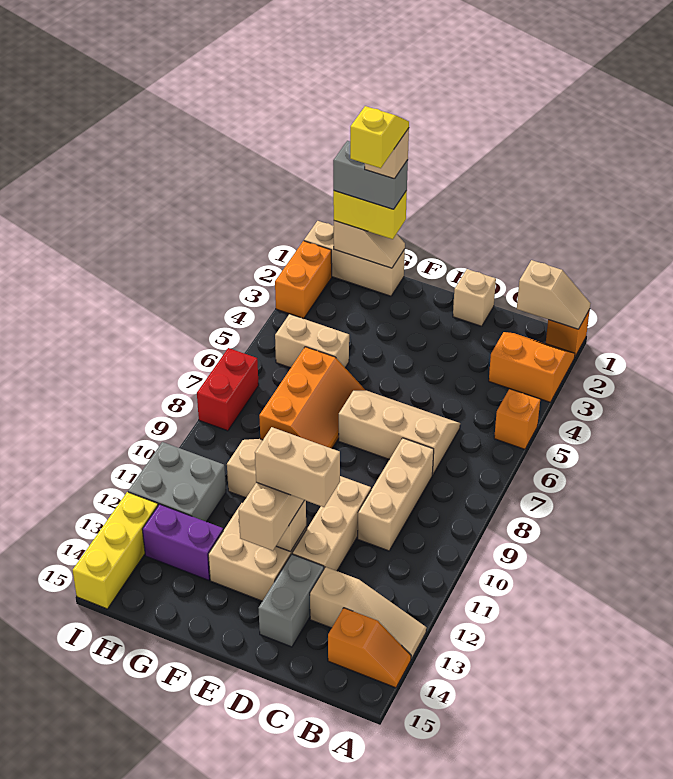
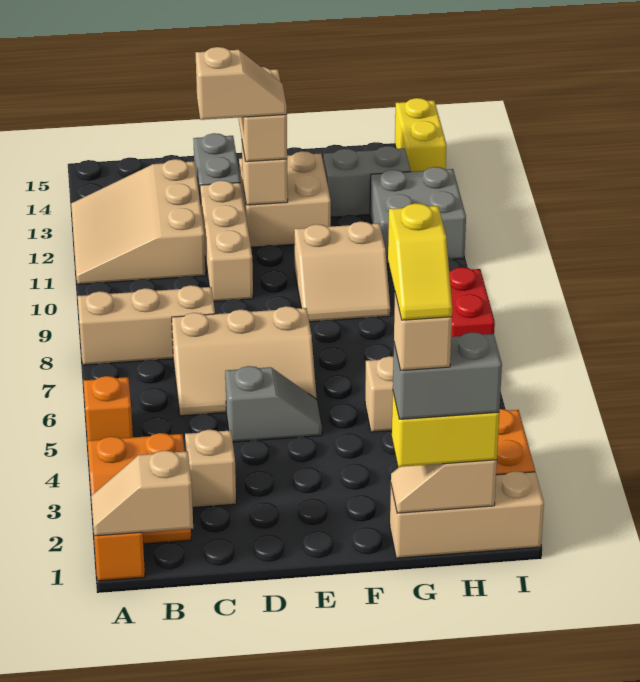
tan 1x3 slope [310,567,426,659] -> tan 3x3 slope [71,159,206,284]
orange 1x2 slope [328,608,411,688] -> none
tan 1x3 brick [358,438,434,551] -> tan 1x3 brick turned to [78,285,215,365]
tan 1x1 brick [453,269,496,326] -> tan 1x1 brick moved to [185,430,236,507]
none -> grey 1x2 slope [225,366,322,442]
tan 1x2 brick [255,427,340,507] -> tan 1x2 slope [196,47,287,120]
orange 2x3 slope [259,347,365,449] -> none
purple 1x2 brick [142,504,223,580] -> grey 1x2 brick [323,146,411,217]
yellow 1x3 brick [73,492,158,609] -> yellow 1x2 brick [395,98,447,172]

